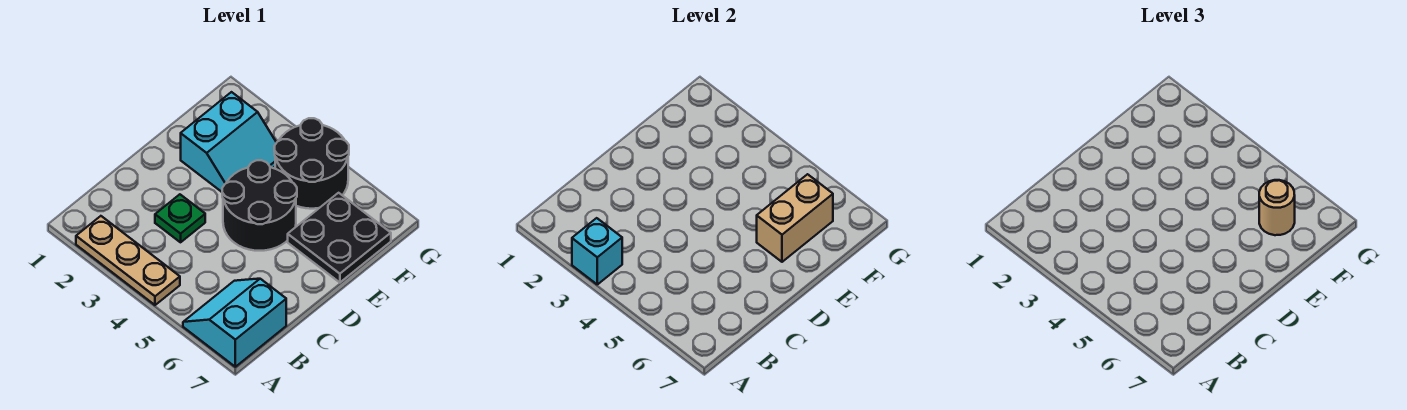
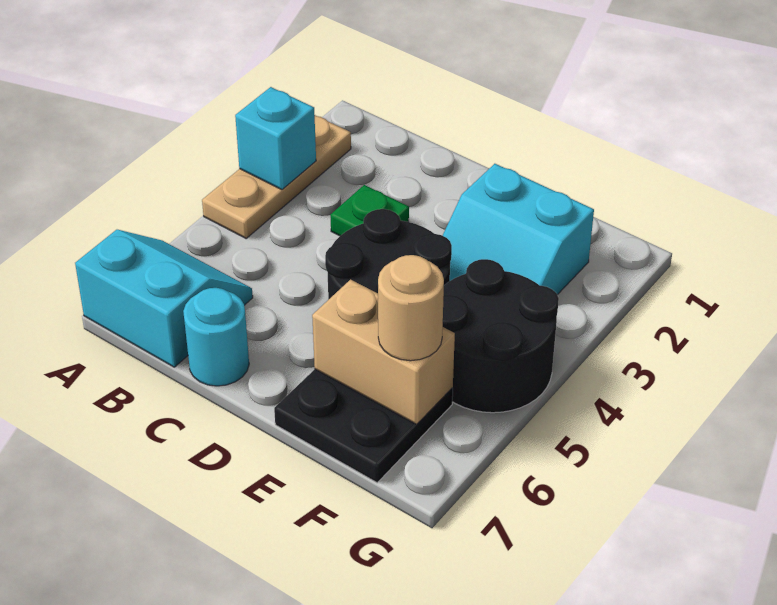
none -> cyan 1x1 round brick [183,288,249,386]

